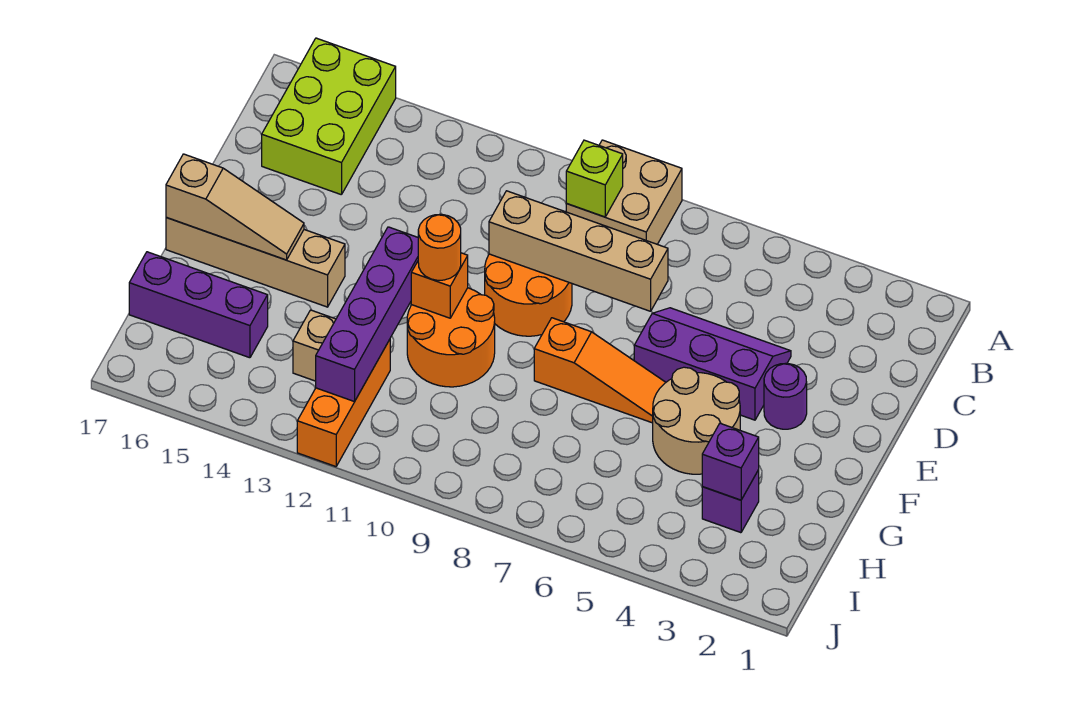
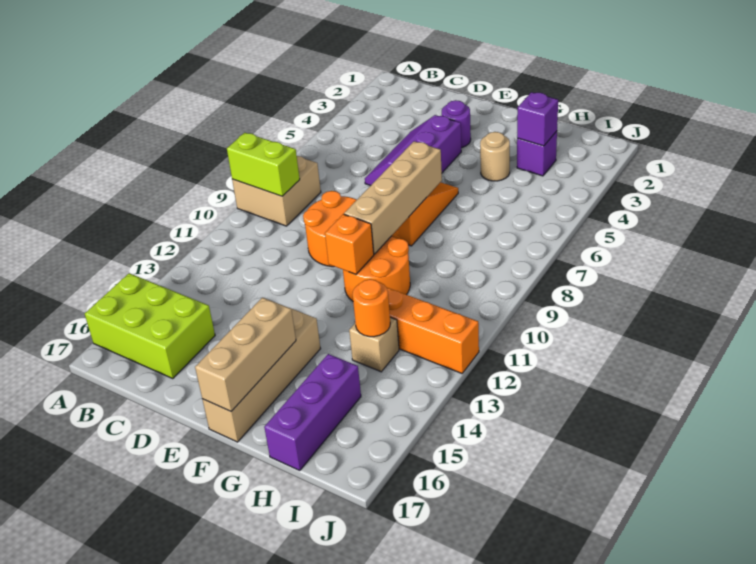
lime 1x1 brick [566,140,623,217] -> lime 1x2 brick [227,133,300,196]
tan 1x4 brick [489,191,668,311] -> tan 1x4 brick moved to [344,141,442,254]
tan 2x2 round brick [653,367,740,474] -> tan 1x1 round brick [480,132,510,181]
orange 1x1 round brick [418,214,461,280] -> orange 1x1 round brick moved to [353,279,390,337]
purple 1x4 brick [316,227,418,402] -> none
tan 1x3 slope [166,154,304,260] -> tan 1x3 brick [195,298,296,411]

